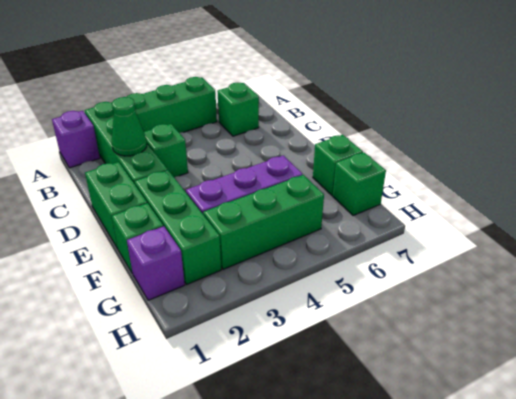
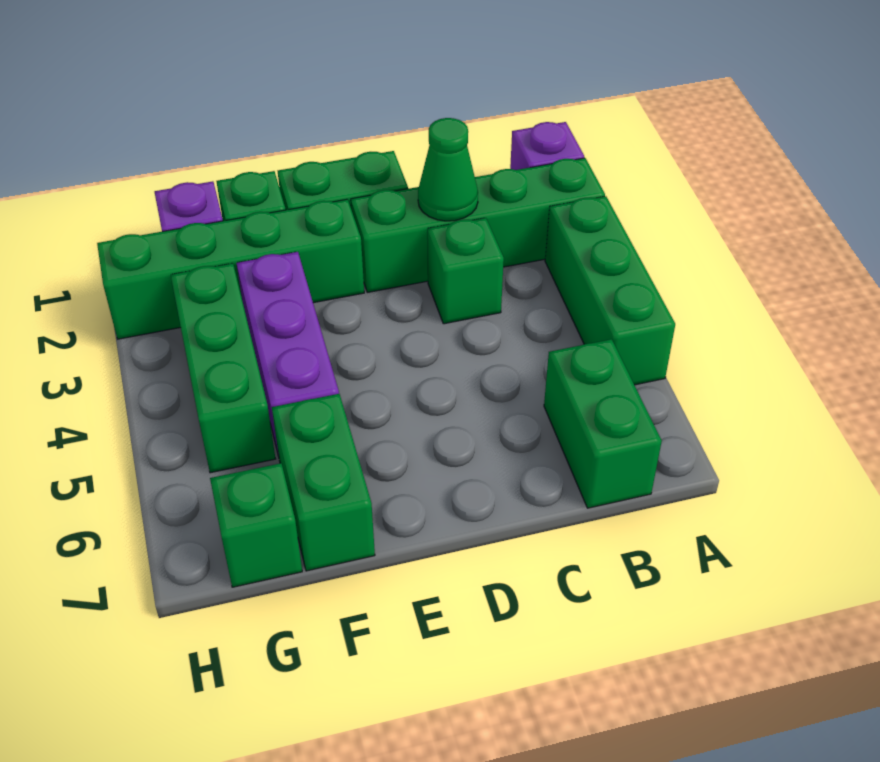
green 1x1 brick [217,83,259,136] -> green 1x2 brick [544,339,662,508]
green 1x3 brick [135,170,221,284] -> green 1x4 brick [97,199,364,339]
green 1x1 brick [313,135,363,195] -> green 1x2 brick [272,394,375,571]

